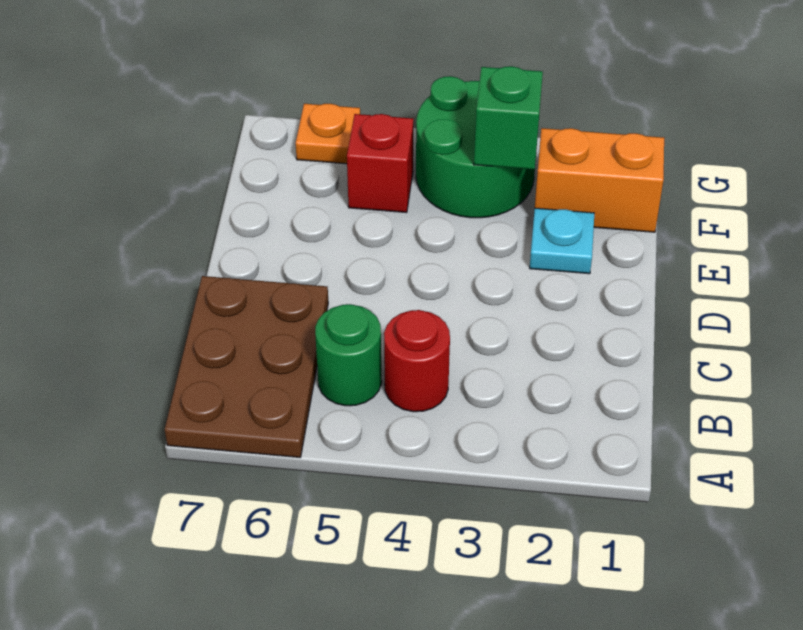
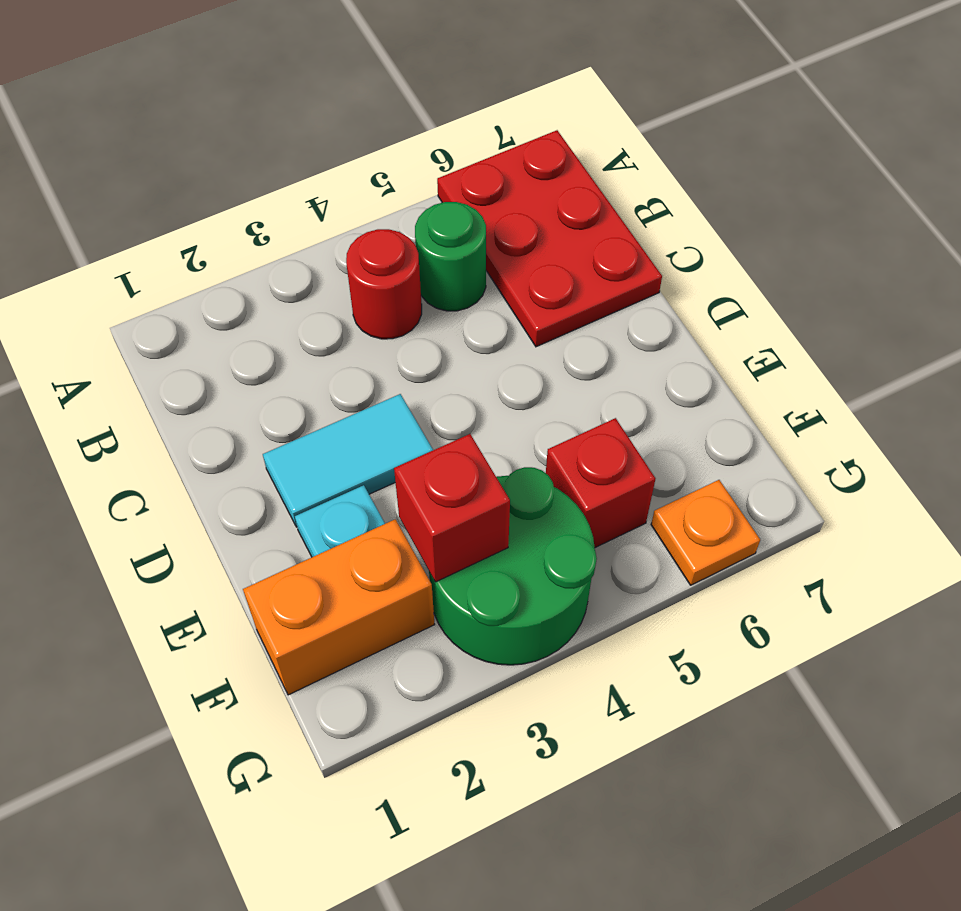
brown 2x3 plate [165,276,328,457] -> red 2x3 plate [437,130,662,347]
none -> cyan 1x2 tile [263,394,433,527]
green 1x1 brick [474,66,543,169] -> red 1x1 brick [394,434,510,582]

